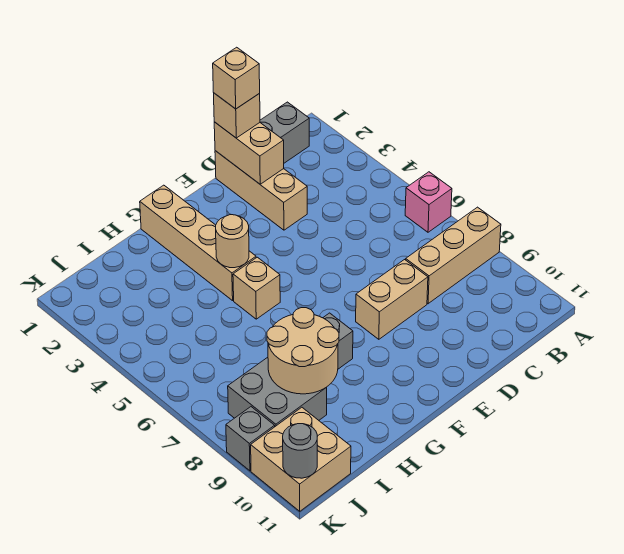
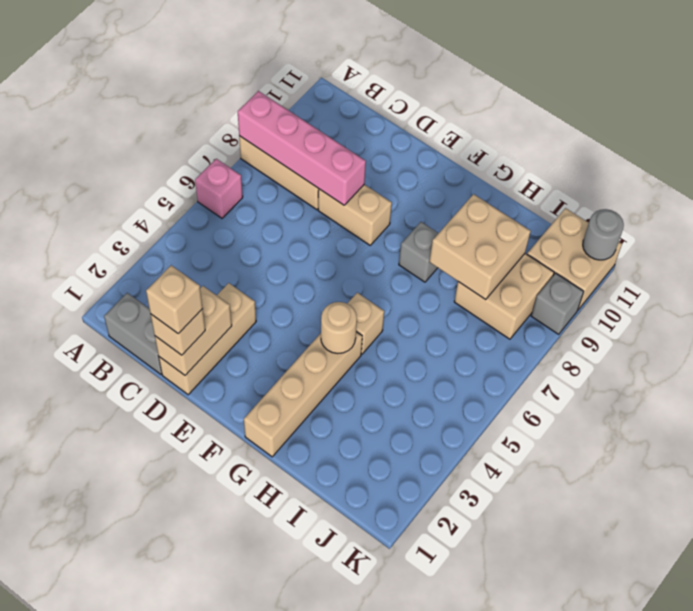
none -> pink 1x4 brick [238,91,366,205]
tan 2x2 round brick [267,308,339,394] -> tan 2x2 brick [429,194,531,300]
grey 2x2 brick [228,357,327,426] -> tan 2x2 brick [454,253,554,339]

